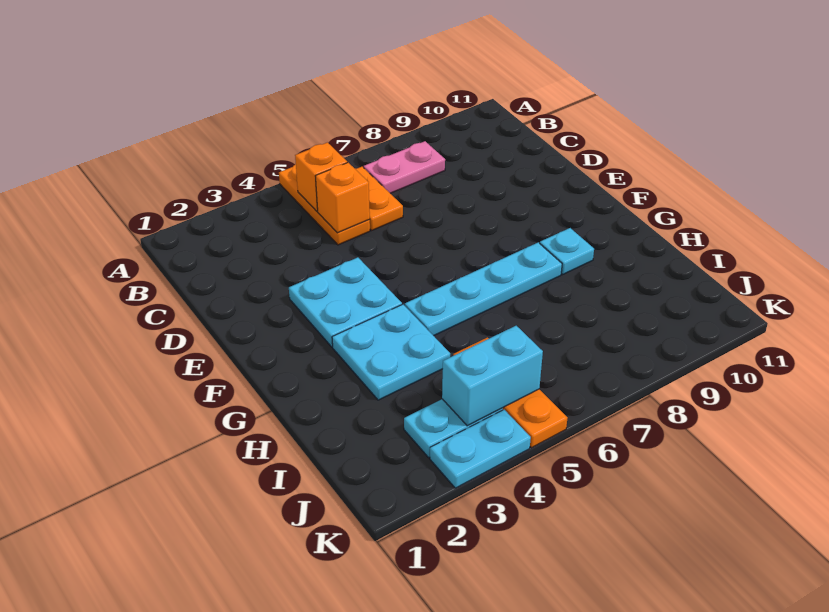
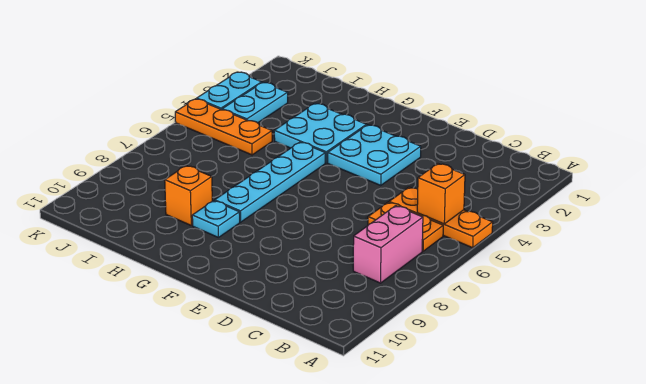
pink 1x2 plate [363,141,445,193] -> pink 1x2 brick [353,206,423,283]
orange 1x1 brick [316,163,370,233] -> orange 1x1 brick moved to [165,166,212,225]
cyan 1x2 brick [442,326,543,426] -> none

